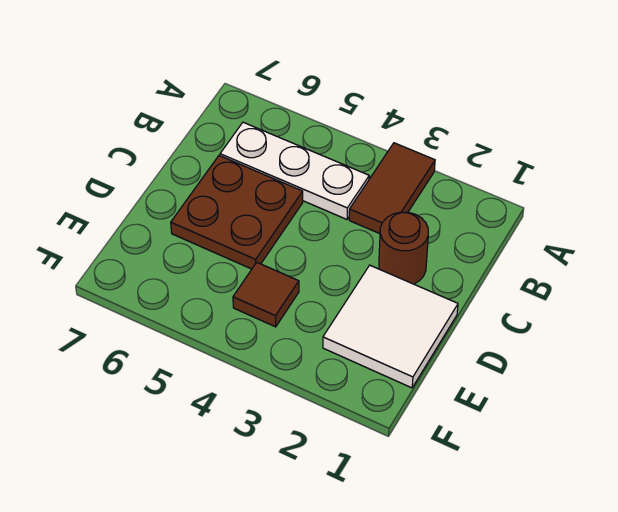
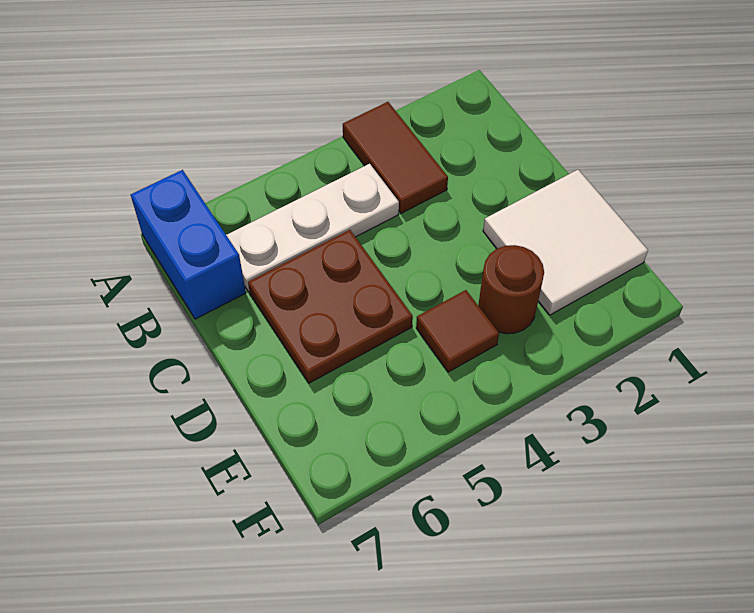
none -> blue 1x2 brick [131,170,246,319]
brown 1x1 round brick [379,212,428,284] -> brown 1x1 round brick moved to [478,245,544,334]

